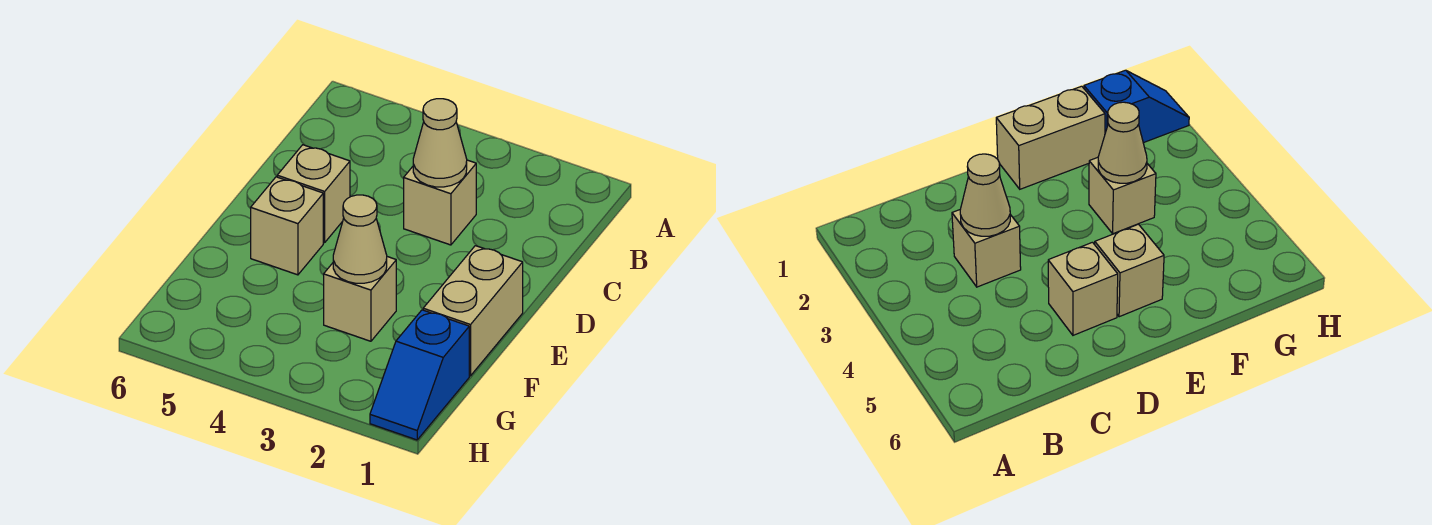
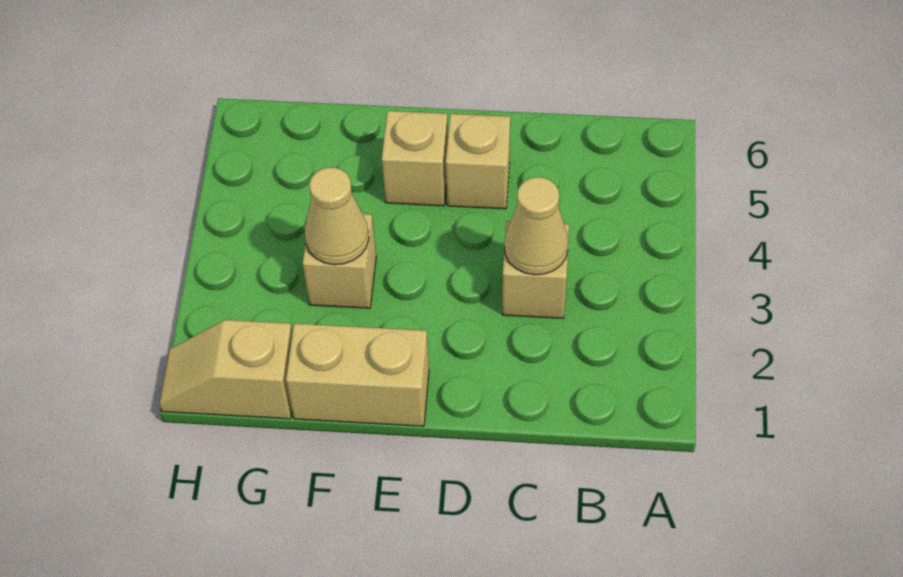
blue 1x2 slope [370,310,469,440] -> tan 1x2 slope [159,320,292,419]

